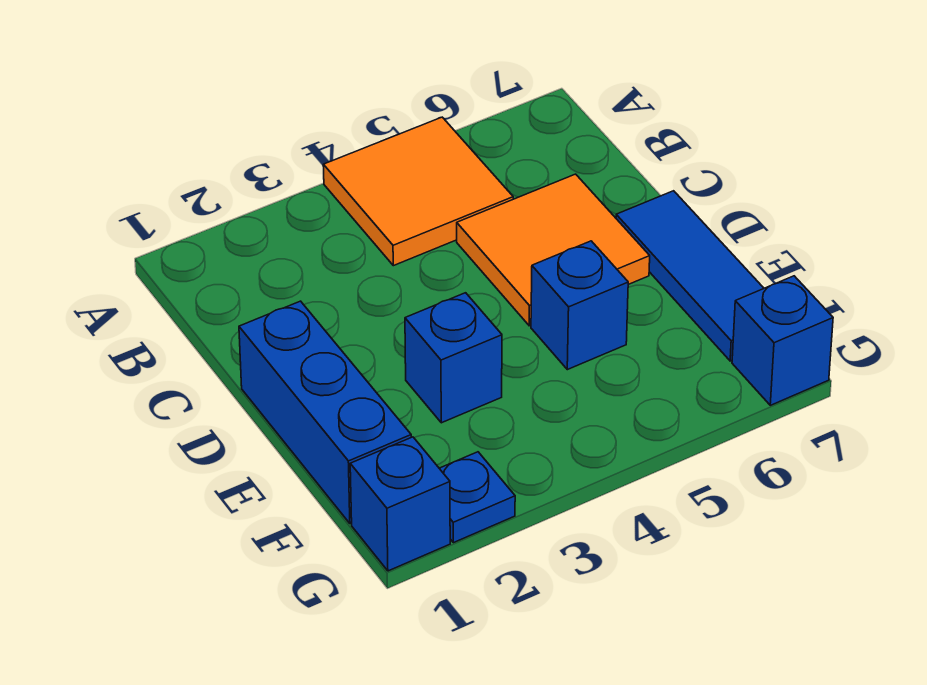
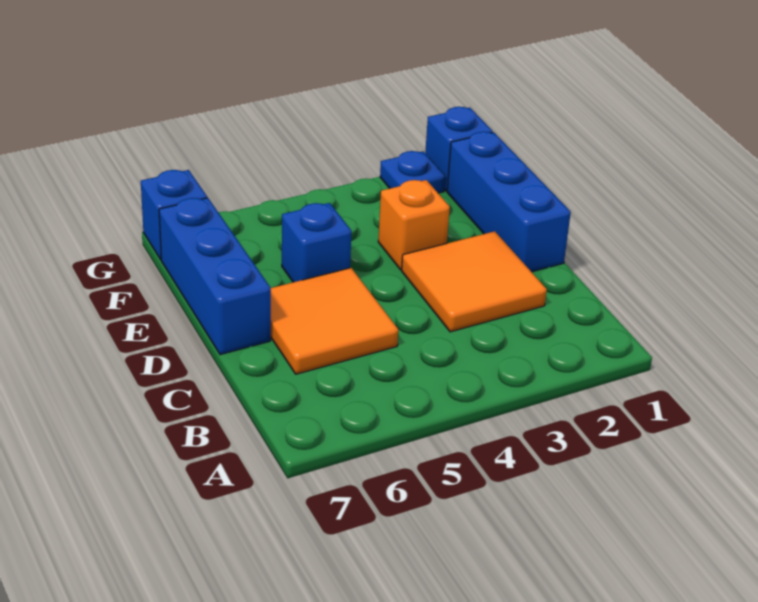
orange 2x2 tile [323,117,513,266] -> orange 2x2 tile moved to [402,231,547,332]
blue 1x3 tile [616,191,764,361] -> blue 1x3 brick [159,198,271,355]
blue 1x1 brick [405,293,502,423] -> orange 1x1 brick [378,180,450,270]

